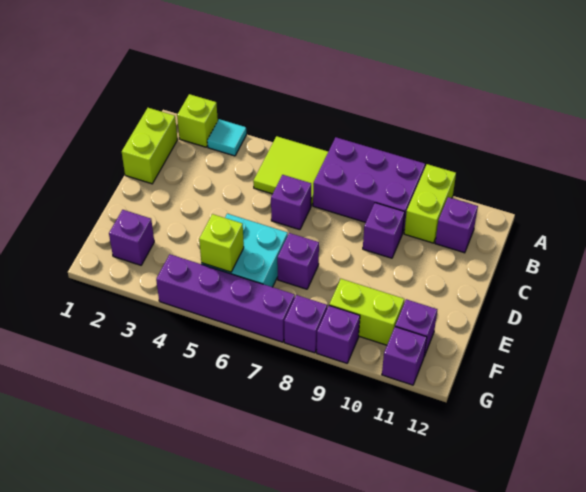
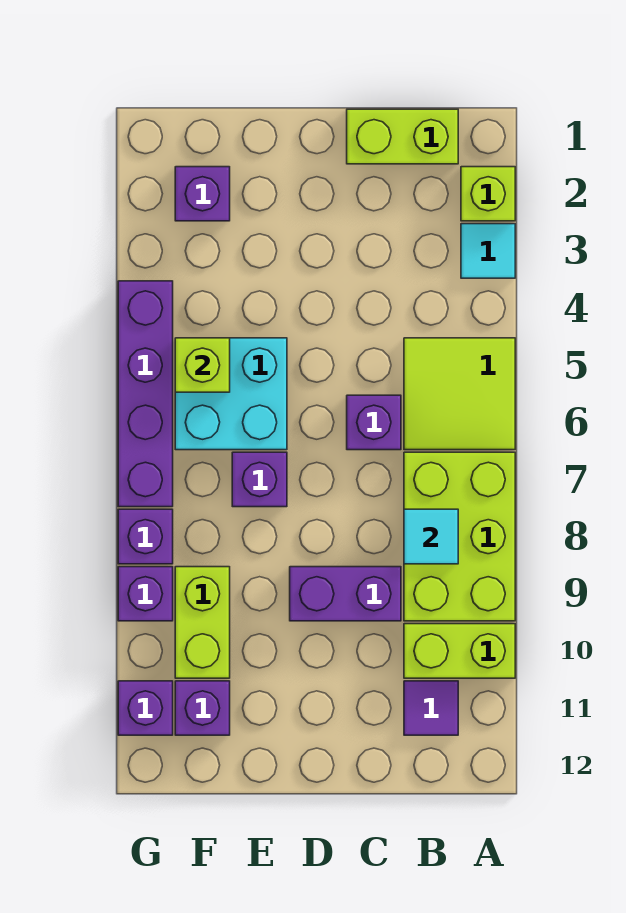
purple 2x3 brick [313,137,425,233] -> lime 2x3 brick [404,452,515,621]
none -> cyan 1x1 tile [404,509,458,564]
purple 1x1 brick [435,197,478,253] -> purple 1x1 tile [404,681,458,735]
purple 1x1 brick [363,203,404,258] -> purple 1x2 brick [290,567,401,621]

